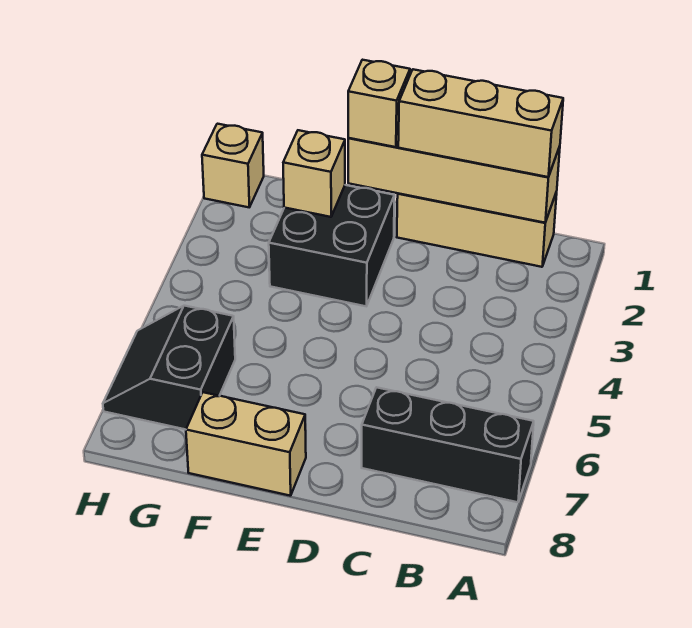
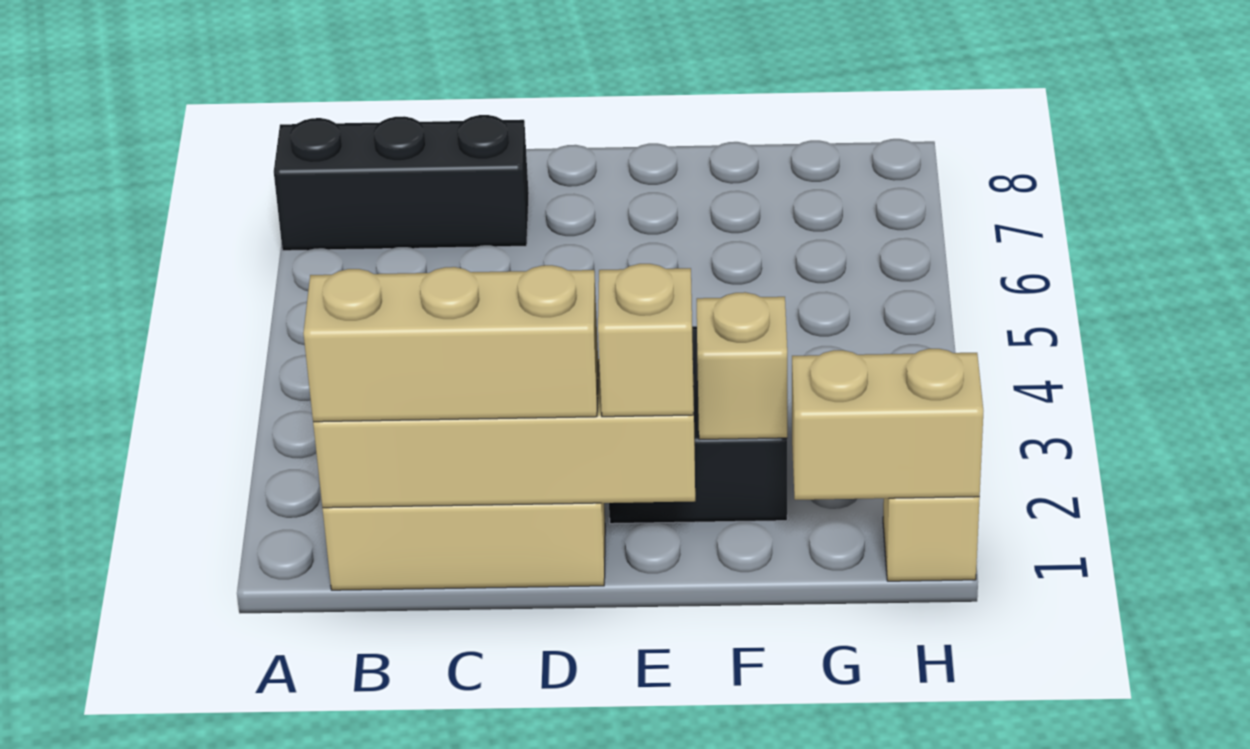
tan 1x2 brick [186,392,306,496] -> tan 1x2 brick moved to [792,349,983,500]
black 2x2 slope [103,306,235,430] -> none

